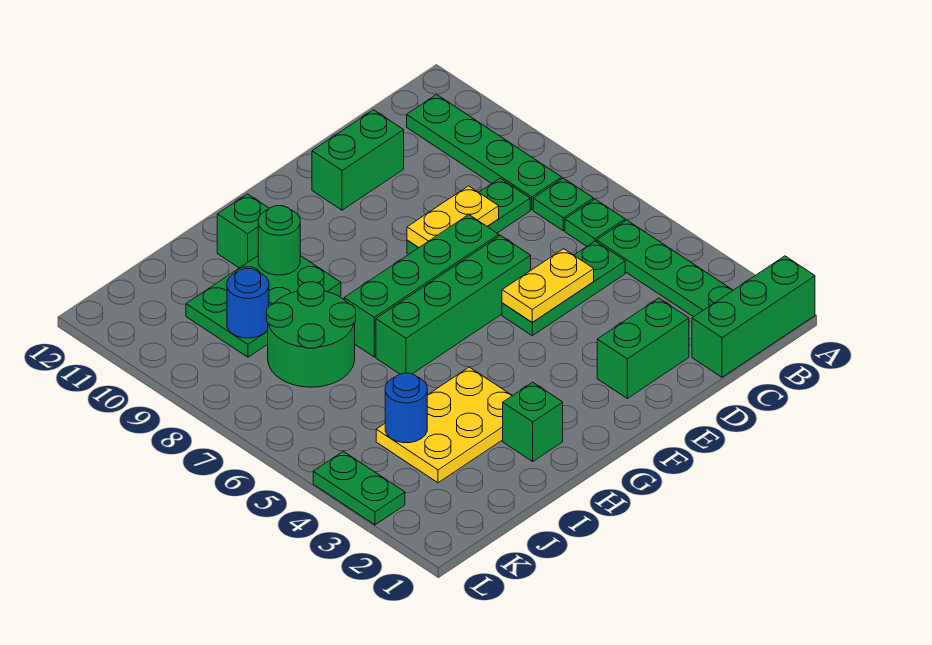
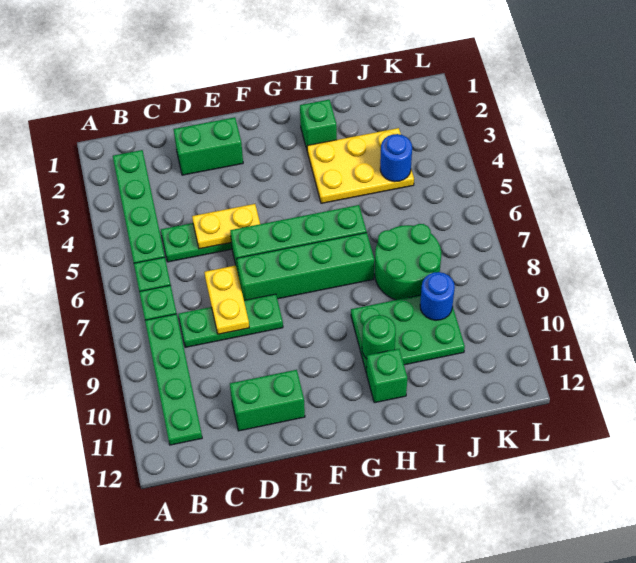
green 1x3 brick [692,256,815,377] -> none
yellow 1x2 plate [407,186,499,248] -> yellow 1x2 plate turned to [204,265,249,334]
green 1x2 plate [313,451,405,525] -> none

